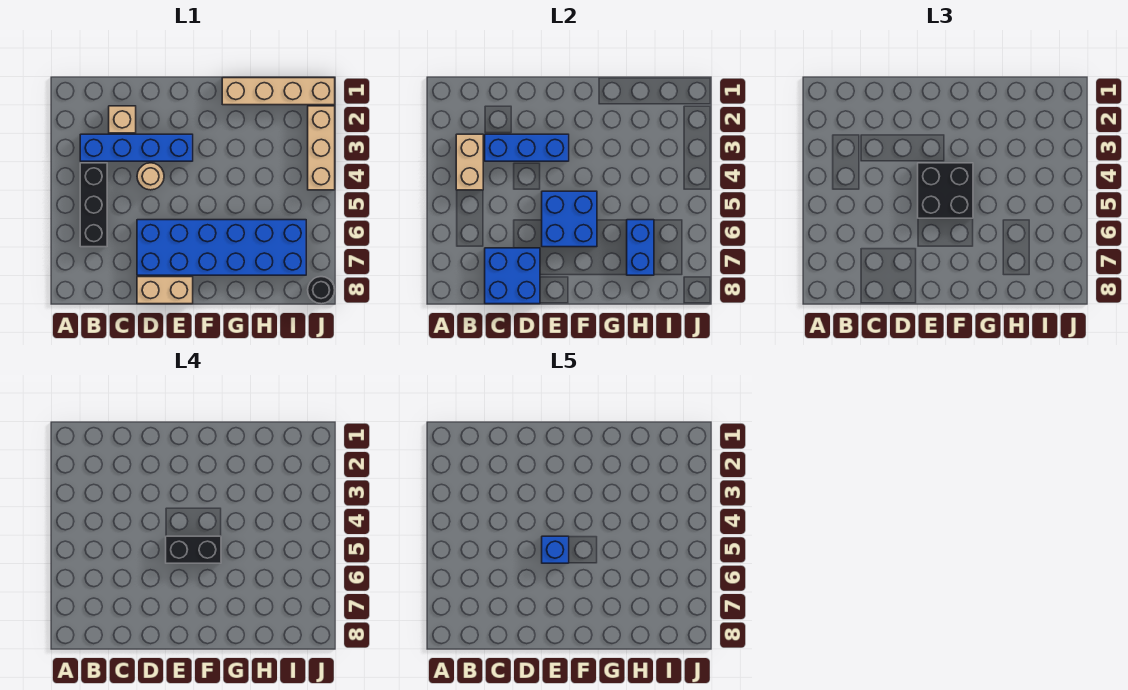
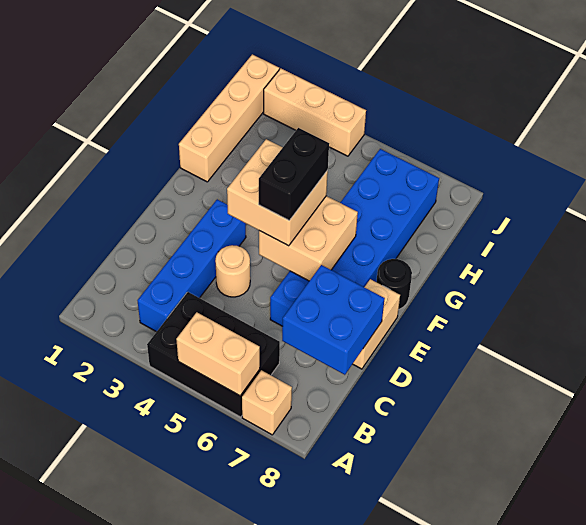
tan 1x2 brick [456,134,483,190] -> tan 1x2 brick moved to [176,312,260,396]
black 1x3 brick [80,163,107,247] -> black 2x3 brick [147,292,280,417]
tan 1x1 brick [109,106,136,133] -> tan 1x1 brick moved to [242,370,292,435]
blue 1x3 brick [485,134,569,161] -> none
black 2x2 brick [918,163,973,218] -> tan 2x2 brick [227,139,328,246]
blue 2x2 brick [542,191,597,247] -> tan 2x2 brick [259,196,358,281]
blue 1x1 brick [542,536,569,563] -> none
blue 1x2 brick [627,220,654,275] -> none
black 1x1 round brick [308,277,335,304] -> black 1x1 round brick moved to [377,259,412,310]

